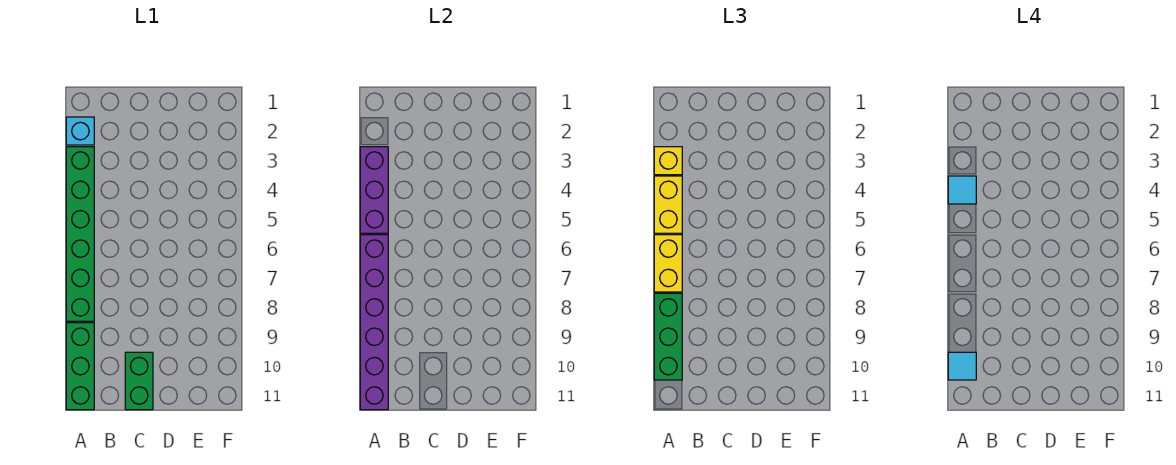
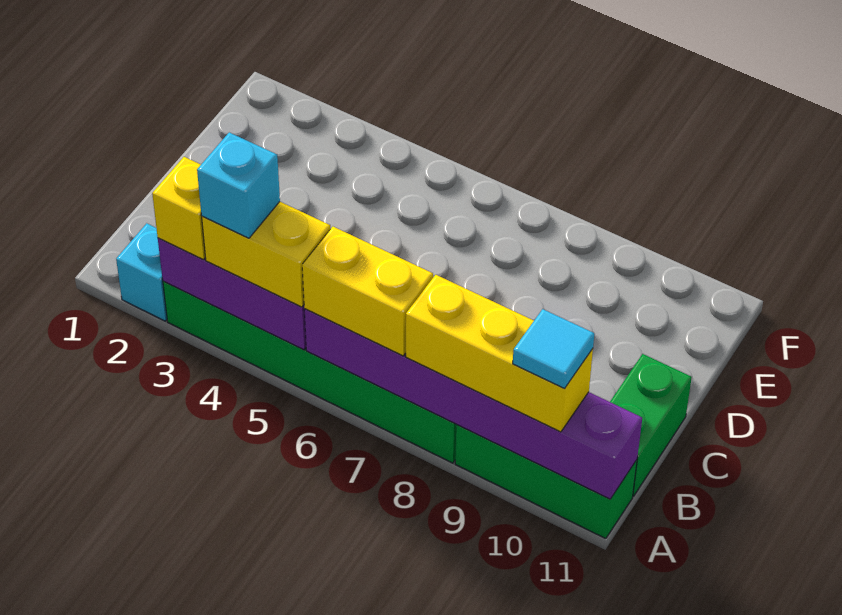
cyan 1x1 tile [948,176,976,204] -> cyan 1x1 brick [197,132,280,238]
green 1x3 brick [654,293,682,380] -> yellow 1x3 brick [406,275,593,432]
green 1x2 brick [125,352,153,410] -> green 1x2 brick turned to [610,354,692,496]

